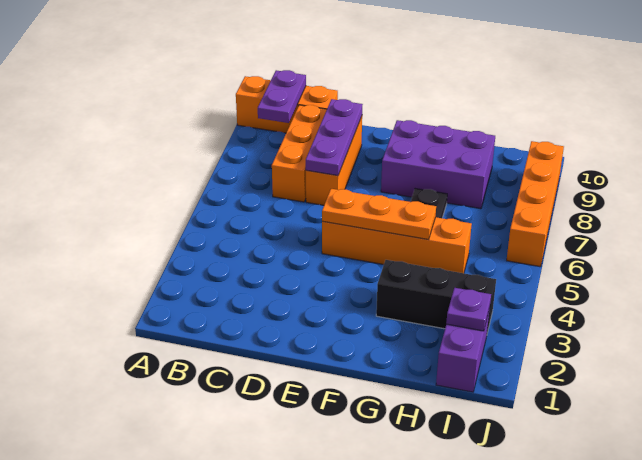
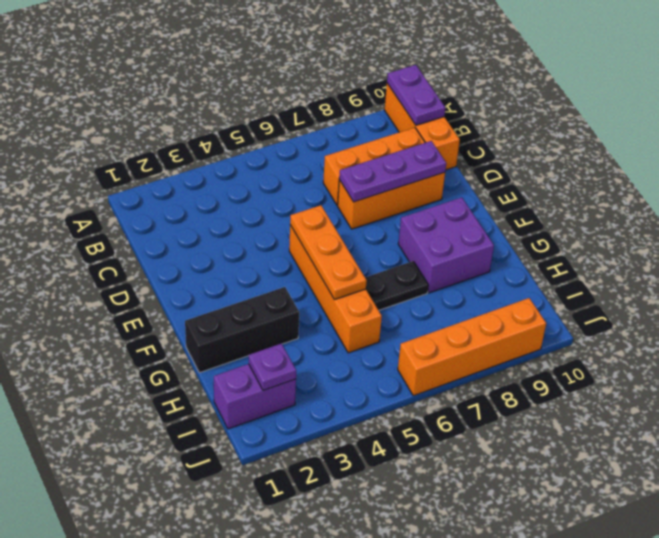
purple 1x2 plate [258,70,306,123] -> purple 1x2 plate turned to [387,65,445,125]
purple 2x3 brick [381,120,495,209] -> purple 2x2 brick [398,197,494,293]
black 1x3 brick [376,260,496,333] -> black 1x3 brick turned to [185,287,299,373]

